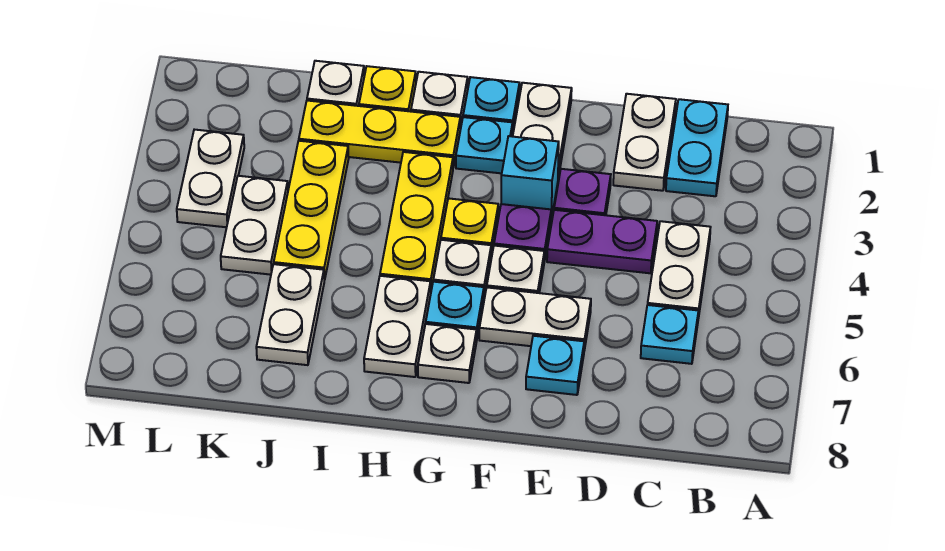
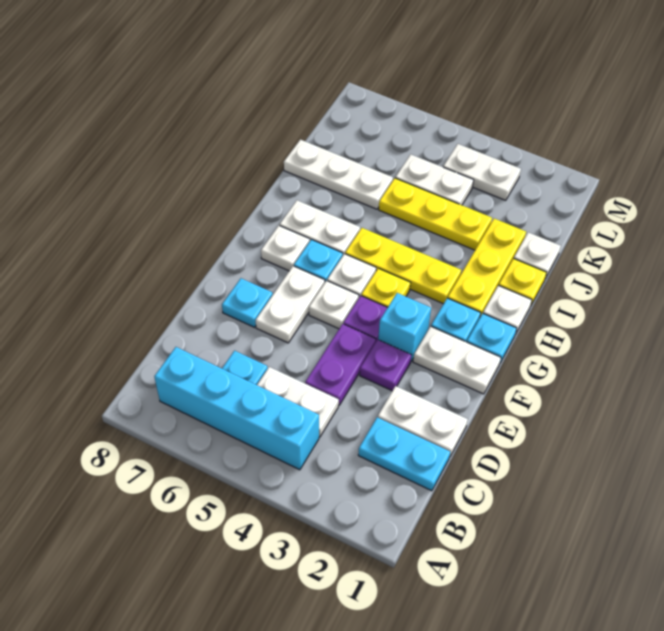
none -> cyan 1x4 brick [154,347,319,470]
white 1x2 plate [256,264,324,365] -> white 1x3 plate [284,140,393,209]

